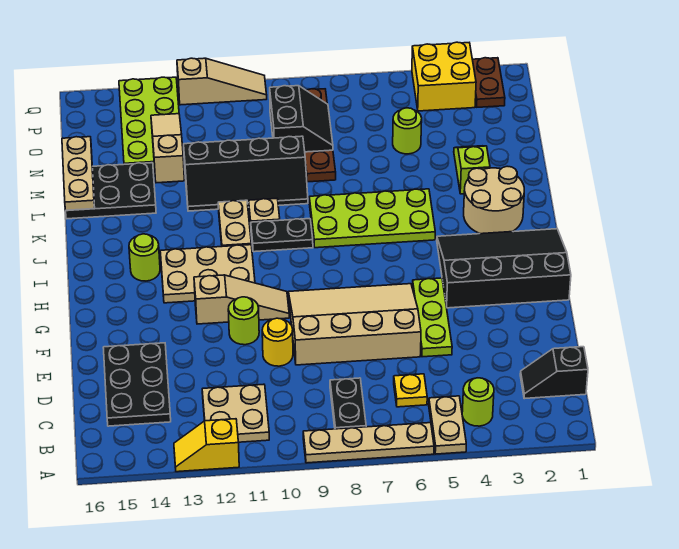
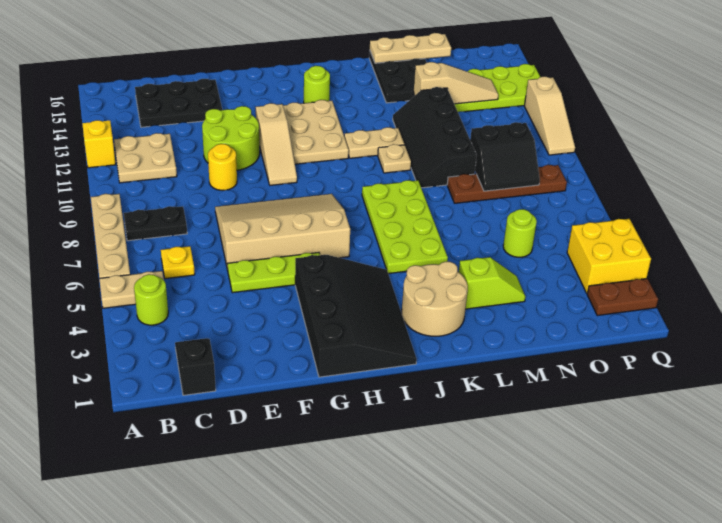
tan 3x4 slope [288,284,421,365] -> tan 3x4 slope turned to [215,194,350,270]
lime 1x1 round brick [228,297,259,345] -> lime 2x2 round brick [202,106,260,170]
black 1x2 plate [251,219,313,252] -> none

